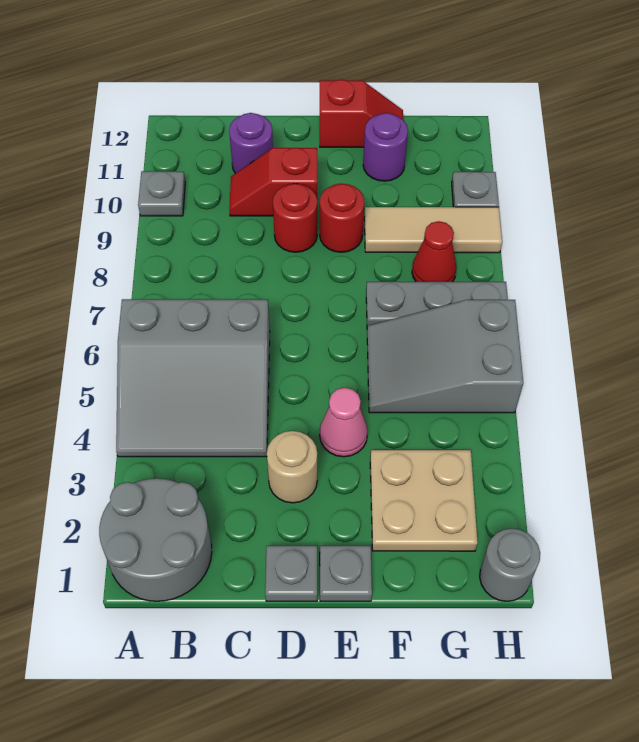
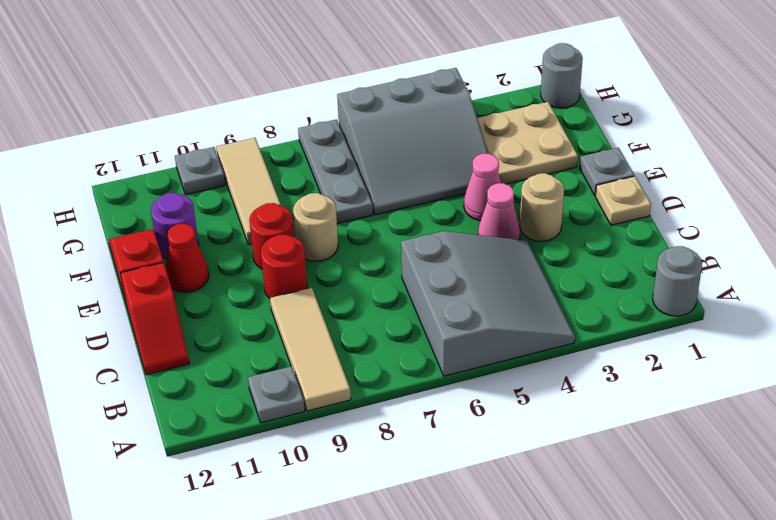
grey 2x2 round brick [99,478,212,601] -> grey 1x1 round brick [653,246,702,316]
none -> tan 1x3 tile [270,288,351,411]
red 1x2 slope [229,148,317,216] -> red 1x2 slope moved to [121,262,189,375]
purple 1x1 round brick [229,113,273,173] -> none
grey 1x1 plate [265,546,317,601] -> tan 1x1 plate [595,176,651,225]
none -> pink 1x1 cone [478,183,520,240]
none -> tan 1x1 round brick [293,193,338,261]
grey 2x3 slope [367,300,523,413] -> grey 3x3 slope [337,68,488,215]
red 1x1 cone [412,221,457,282] -> red 1x1 cone moved to [166,224,209,293]

